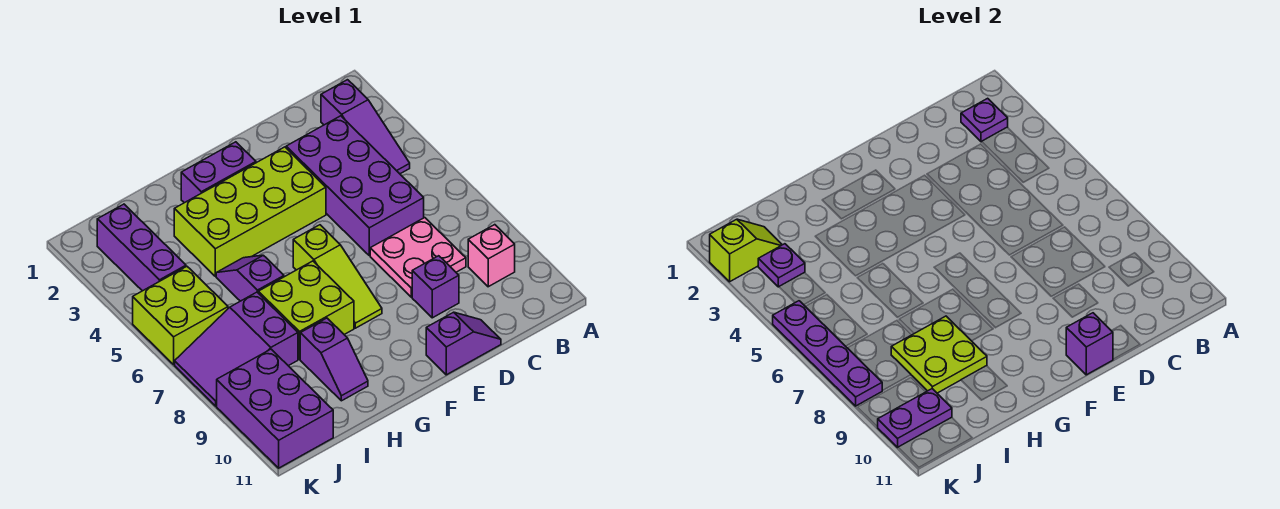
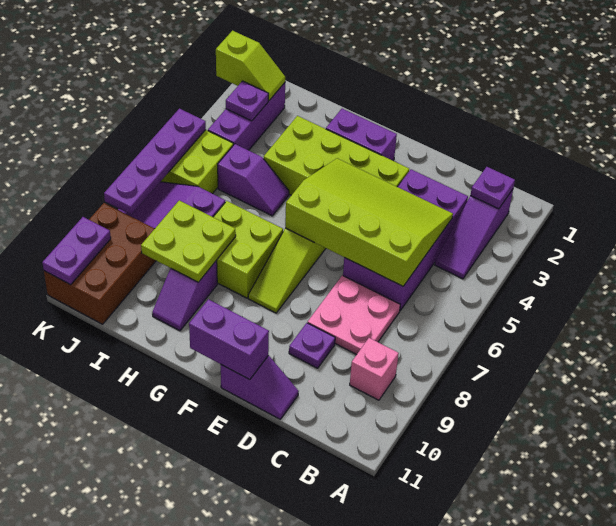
none -> lime 3x4 slope [285,158,453,286]
purple 1x1 brick [412,256,459,318] -> purple 1x1 plate [289,323,335,368]
purple 1x1 brick [1066,313,1113,375] -> purple 1x2 brick [189,299,269,380]
purple 1x2 slope [216,255,284,301] -> purple 1x2 slope turned to [218,144,289,216]
purple 2x3 brick [217,349,333,468] -> brown 2x3 brick [44,203,156,324]
purple 1x2 plate [878,389,952,447] -> purple 1x2 plate turned to [42,217,111,285]

